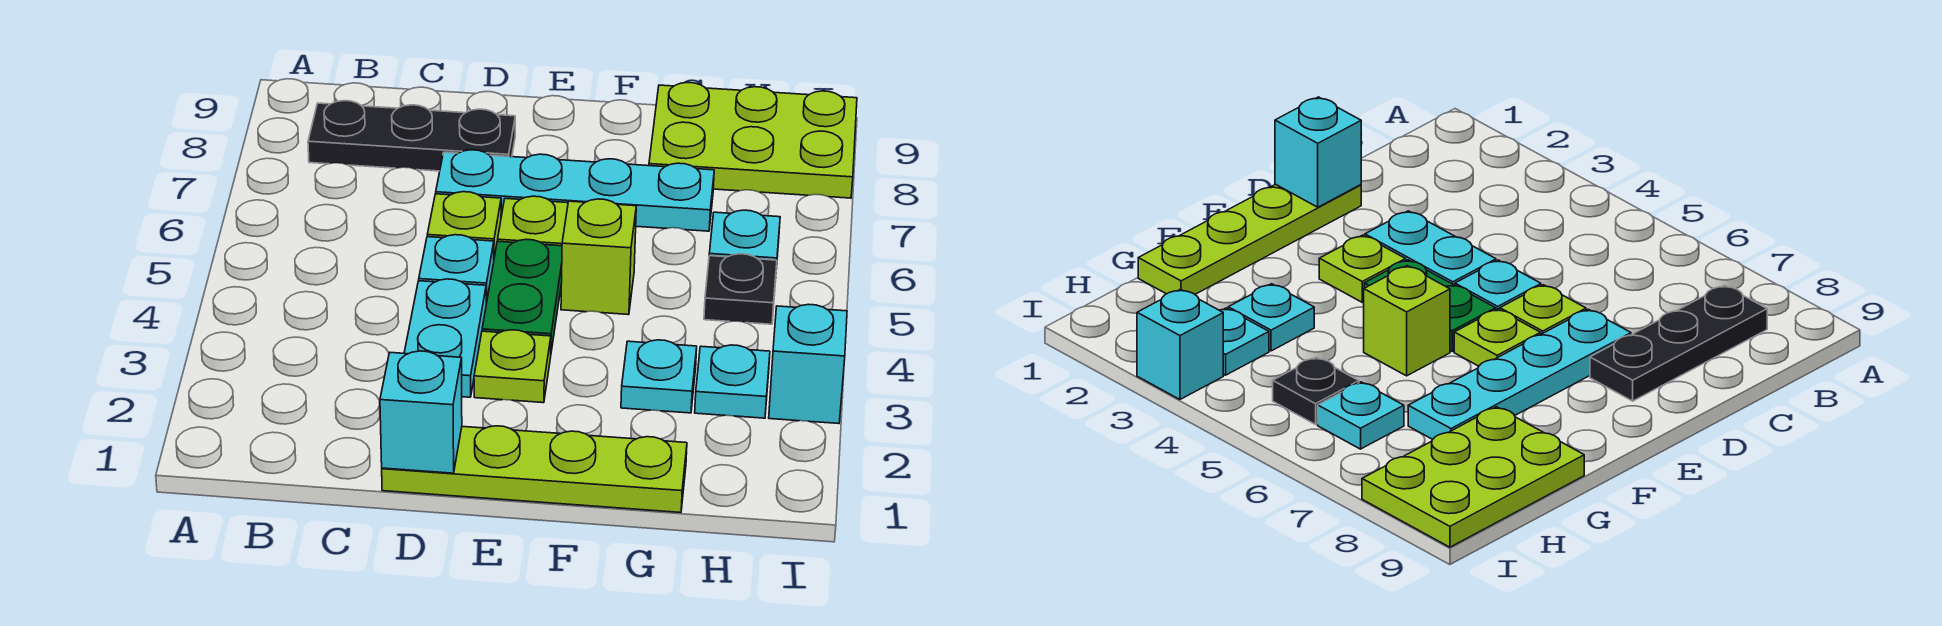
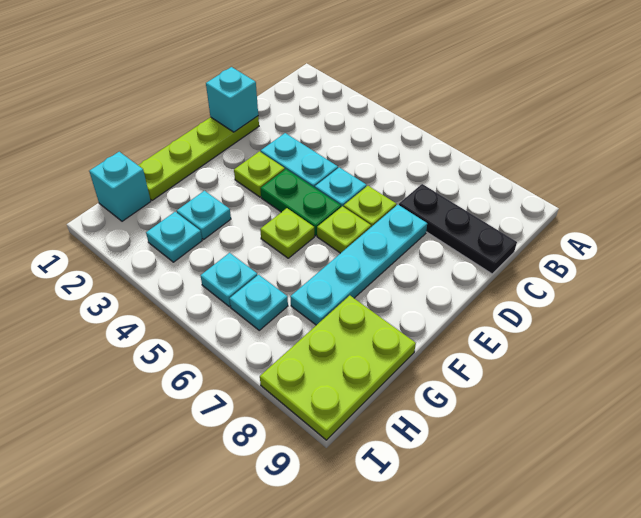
black 1x3 plate [308,101,515,171] -> black 1x3 plate turned to [399,184,517,274]
lime 1x1 brick [561,199,636,315] -> lime 1x1 plate [260,208,314,258]
black 1x1 plate [704,254,777,324] -> cyan 1x1 plate [201,253,257,307]
cyan 1x1 brick [769,304,847,424] -> cyan 1x1 brick moved to [89,152,151,221]

